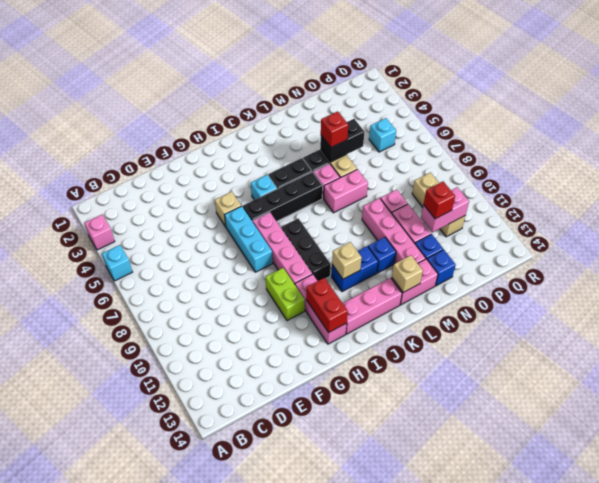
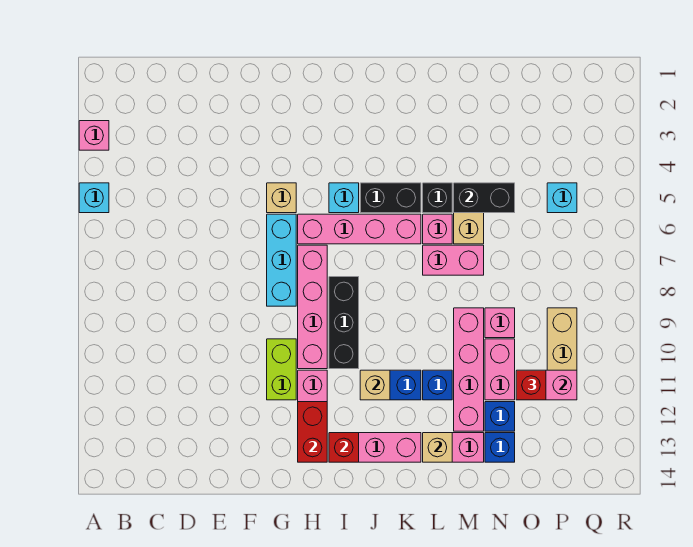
black 1x4 brick [243,172,323,222] -> pink 1x4 brick [298,214,421,244]
red 1x1 brick [321,111,348,147] -> red 1x1 brick moved to [329,433,359,462]

